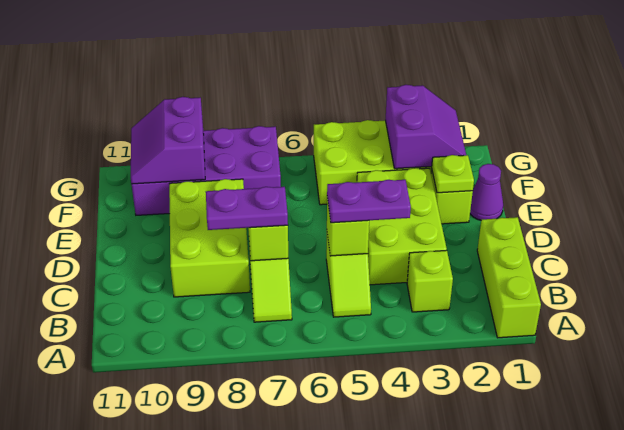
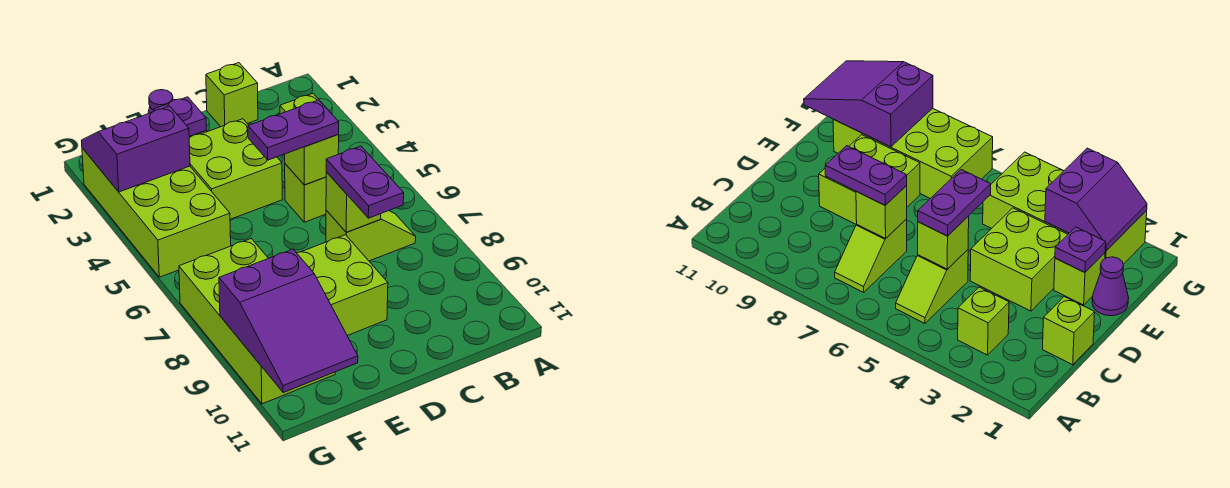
lime 1x3 brick [477,217,541,338] -> lime 1x1 brick [206,63,258,127]
lime 2x3 brick [357,168,447,285] -> lime 2x2 brick [189,119,282,219]
purple 1x2 plate [327,179,411,223] -> purple 1x2 plate turned to [248,100,339,160]
lime 2x3 brick [169,179,250,297] -> lime 2x2 brick [297,235,388,336]
lime 1x1 plate [432,155,474,193] -> purple 1x1 plate [154,97,206,136]
purple 2x4 brick [131,126,281,215] -> lime 2x4 brick [179,239,335,404]
purple 2x2 slope [131,97,205,184] -> purple 2x3 slope [219,249,358,393]

